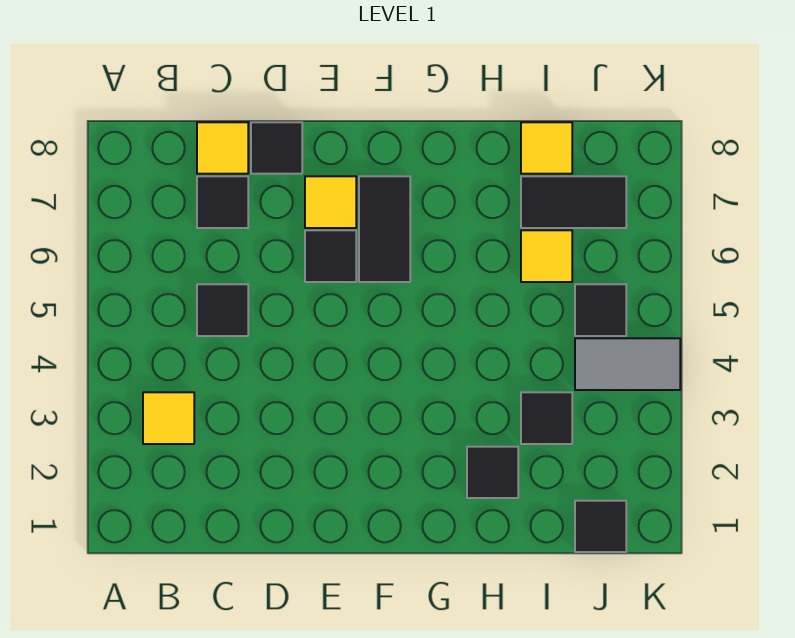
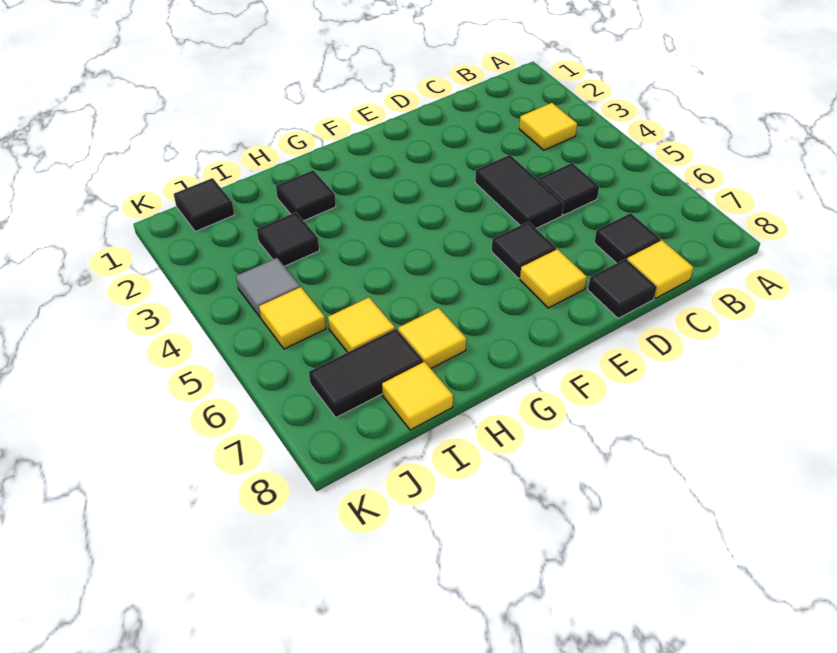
black 1x2 tile [359,176,410,282] -> black 1x2 tile moved to [475,155,564,228]
none -> yellow 1x1 tile [398,308,466,368]
grey 1x2 tile [575,338,680,390] -> grey 1x1 tile [236,258,300,317]
black 1x1 tile [575,284,626,336] -> yellow 1x1 tile [259,287,326,349]

